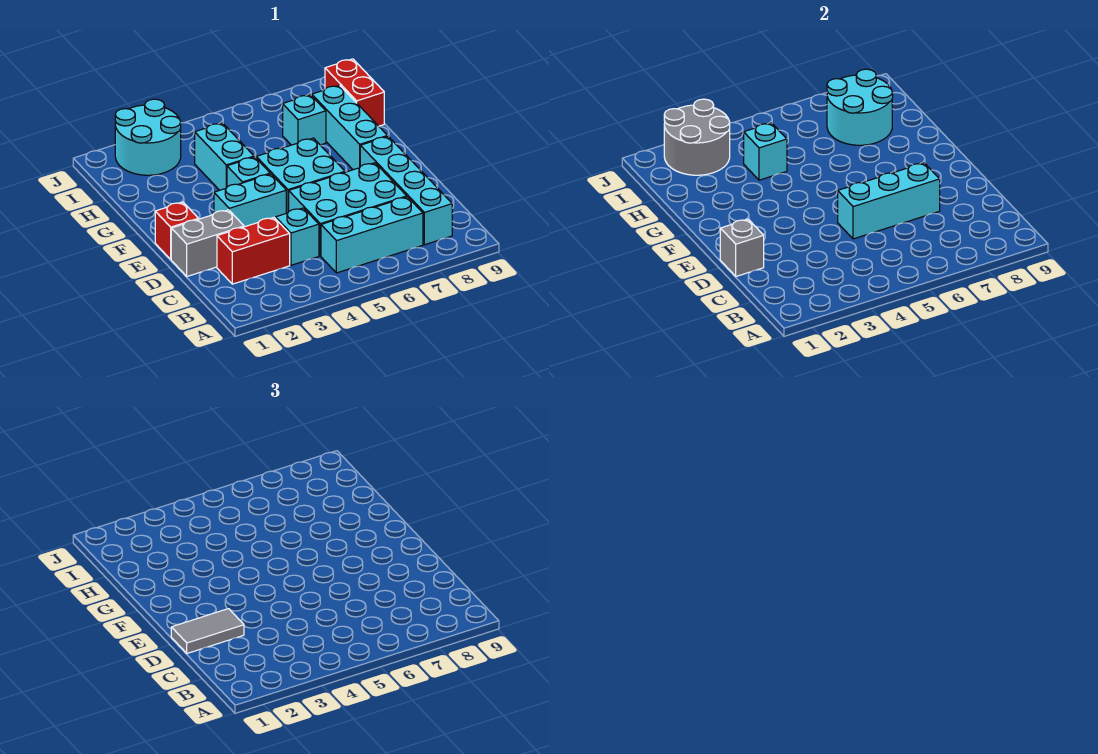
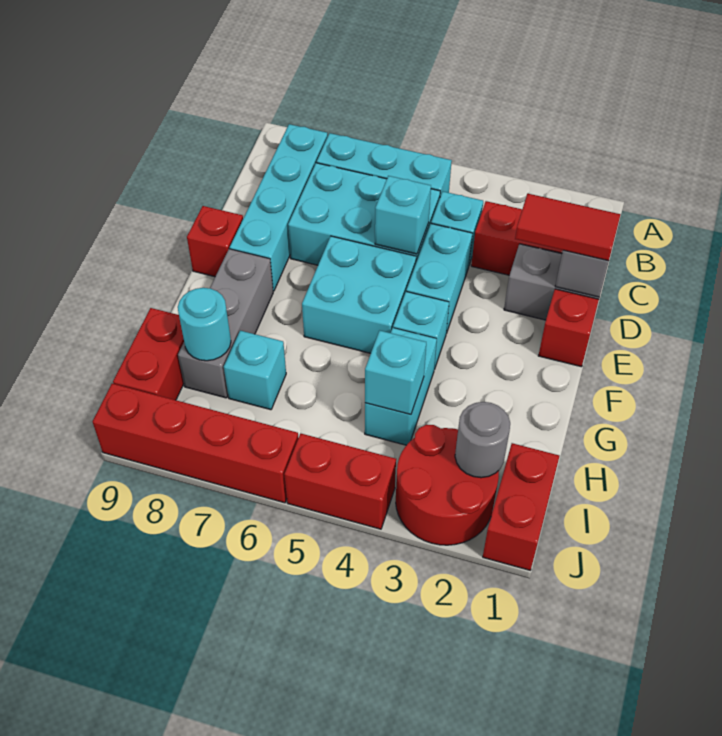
grey 1x2 tile [171,609,244,653] -> red 1x2 tile [515,194,621,261]
cyan 1x3 brick [838,163,940,239] -> cyan 1x1 brick [375,176,431,254]
cyan 1x2 brick [214,174,286,227] -> cyan 1x2 brick turned to [406,224,473,333]
none -> red 1x1 brick [187,206,243,277]
cyan 1x3 brick [312,85,388,170] -> grey 1x3 brick [178,249,273,398]
cyan 2x2 round brick [827,69,893,145] -> cyan 1x1 round brick [178,288,231,361]
none -> red 1x2 brick [483,443,559,570]
cyan 2x2 round brick [115,99,181,175] -> red 2x2 round brick [396,425,499,545]
grey 2x2 round brick [664,99,730,175] -> grey 1x1 round brick [455,402,510,478]
none -> red 1x2 brick [284,433,396,529]
none -> red 1x4 brick [93,383,298,503]

